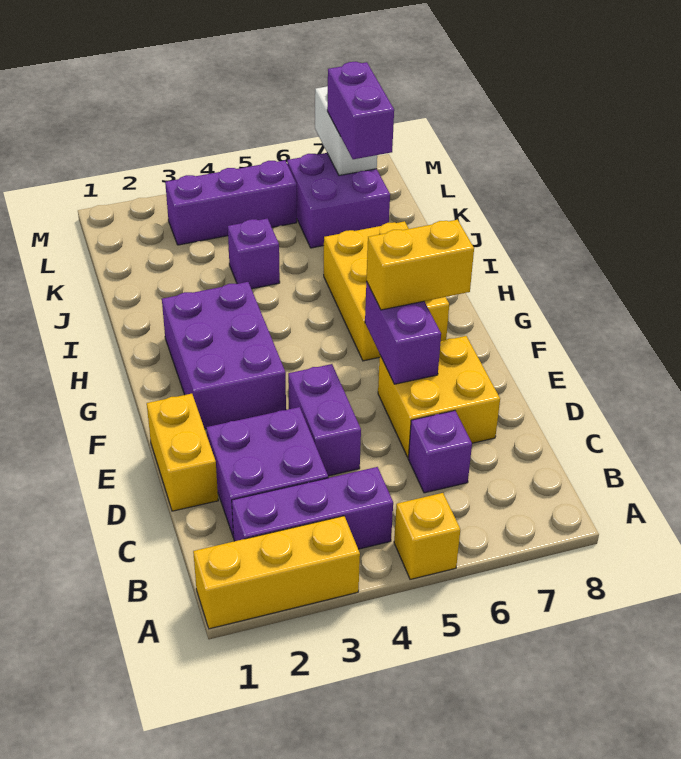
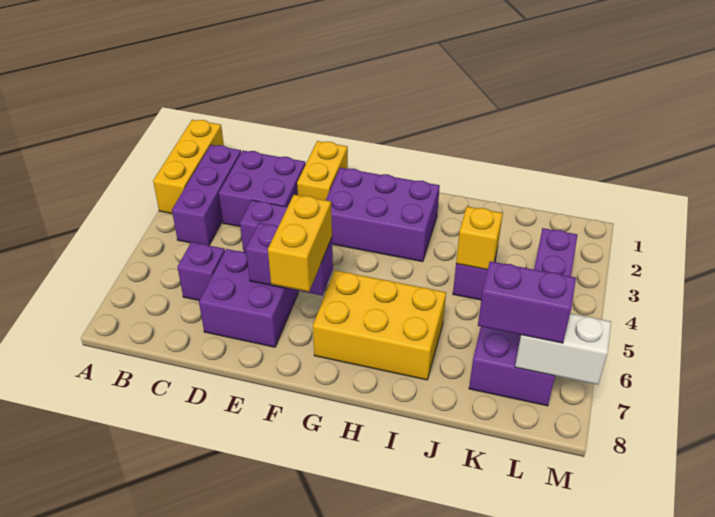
yellow 1x1 brick [394,493,460,579] -> yellow 1x1 brick moved to [456,207,503,270]
yellow 1x2 brick [147,394,218,511] -> yellow 1x2 brick turned to [297,141,348,200]
yellow 2x2 brick [378,336,500,458] -> purple 2x2 brick [199,249,298,347]

